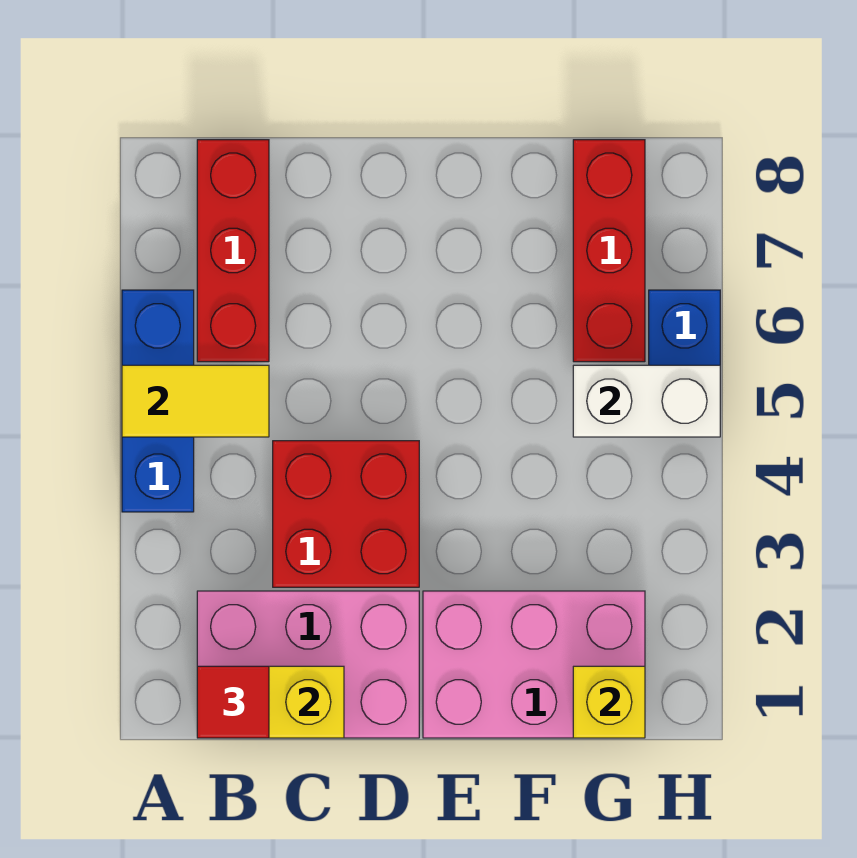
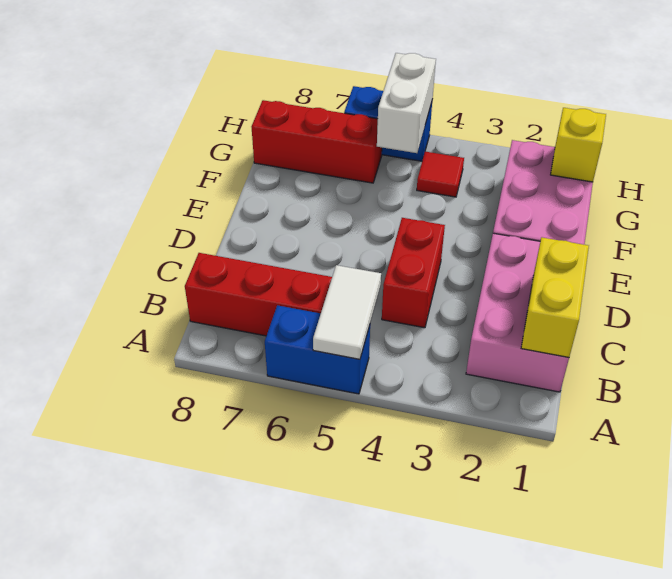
blue 1x3 brick [122,290,194,512] -> blue 1x2 brick [265,305,370,394]
yellow 1x2 tile [122,365,269,437] -> white 1x2 tile [313,265,381,359]
red 1x1 tile [197,666,269,738] -> red 1x1 tile moved to [417,152,464,197]
red 2x2 brick [273,441,419,587] -> red 1x2 brick [382,218,445,328]

